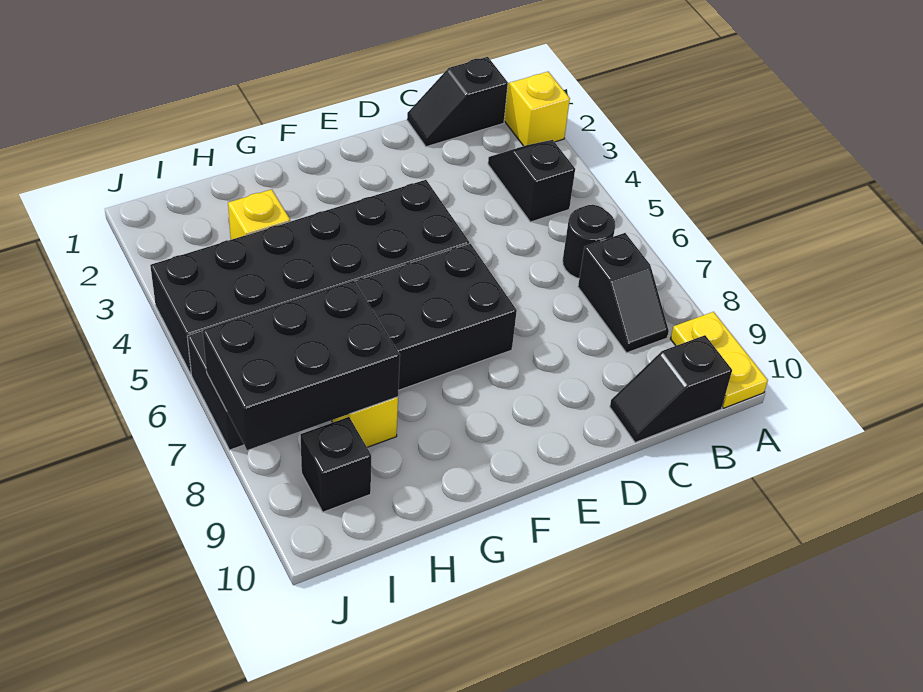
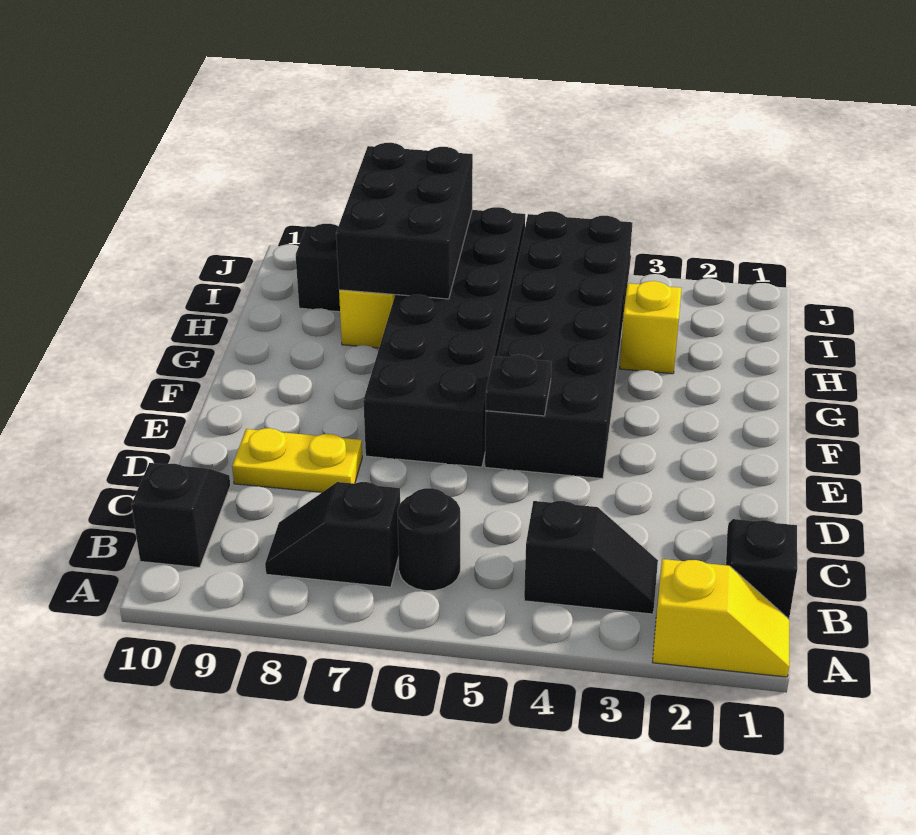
yellow 1x2 plate [671,312,768,408] -> yellow 1x2 plate moved to [232,428,362,492]
none -> black 1x1 plate [486,355,551,416]

